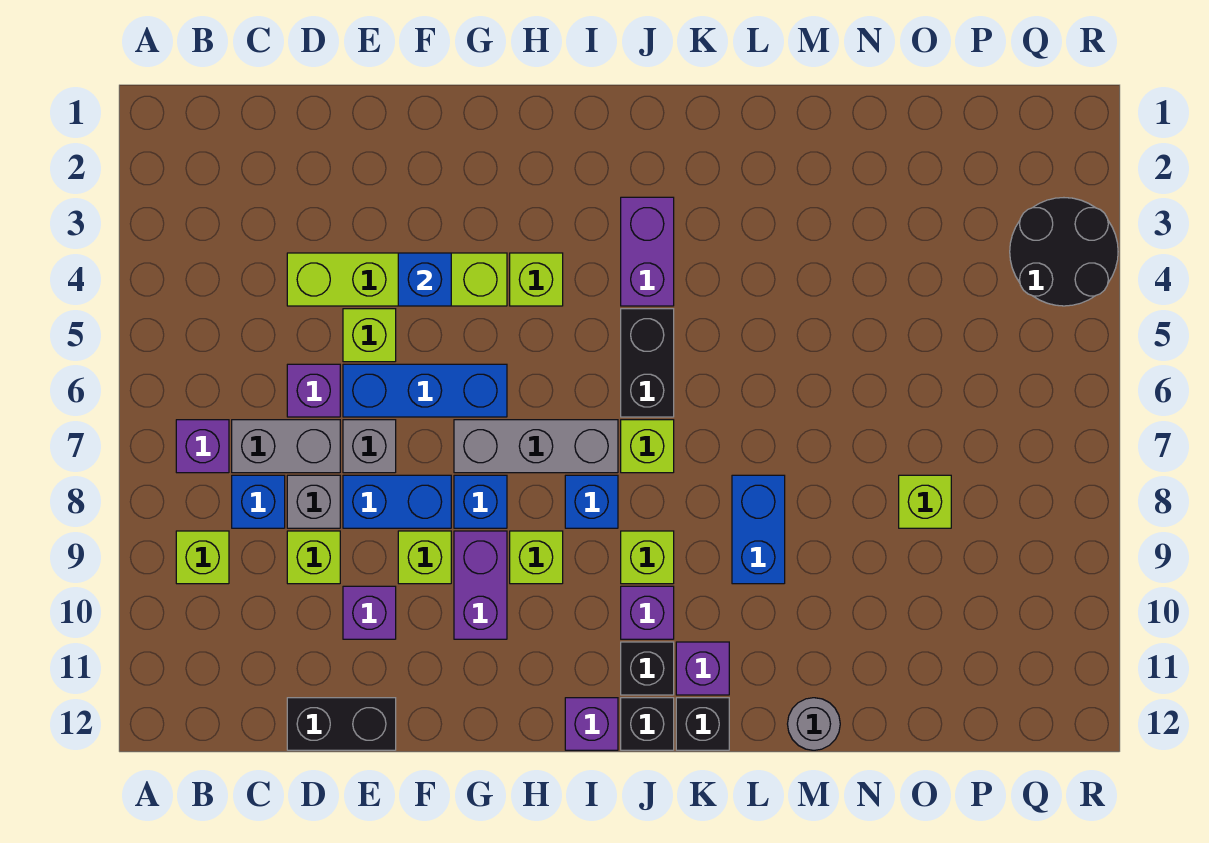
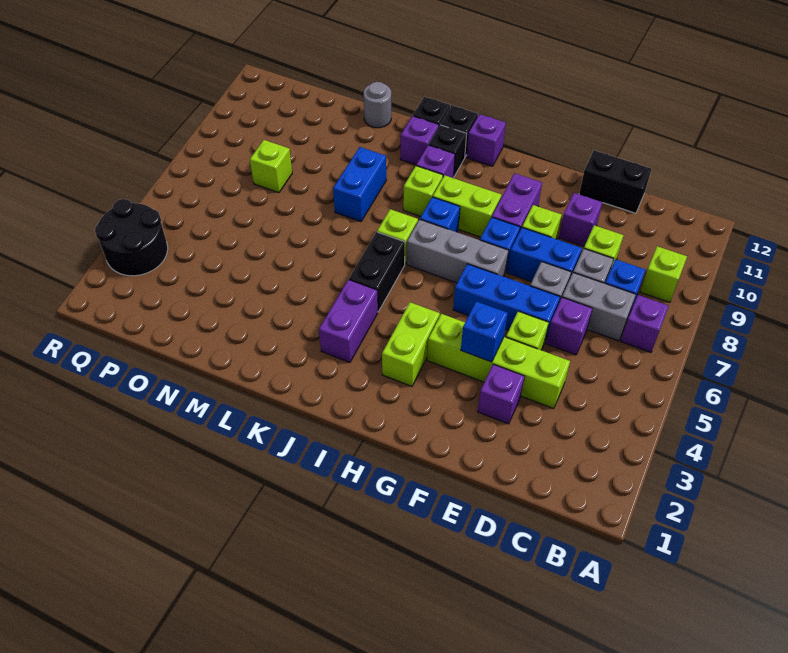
none -> purple 1x1 brick [478,364,525,424]
lime 1x1 brick [510,253,563,306] -> lime 1x2 brick [382,302,440,386]
lime 1x1 brick [510,531,563,584] -> lime 1x2 brick [433,175,501,237]

